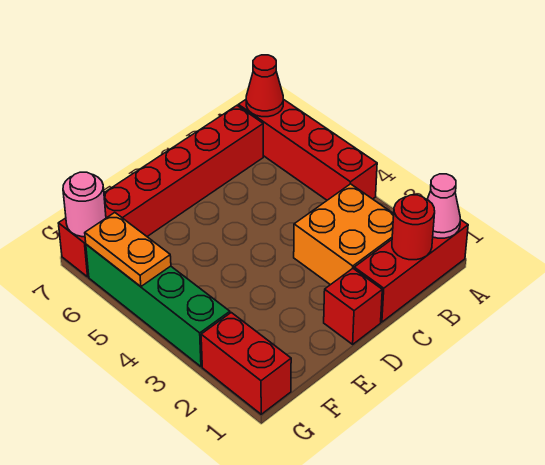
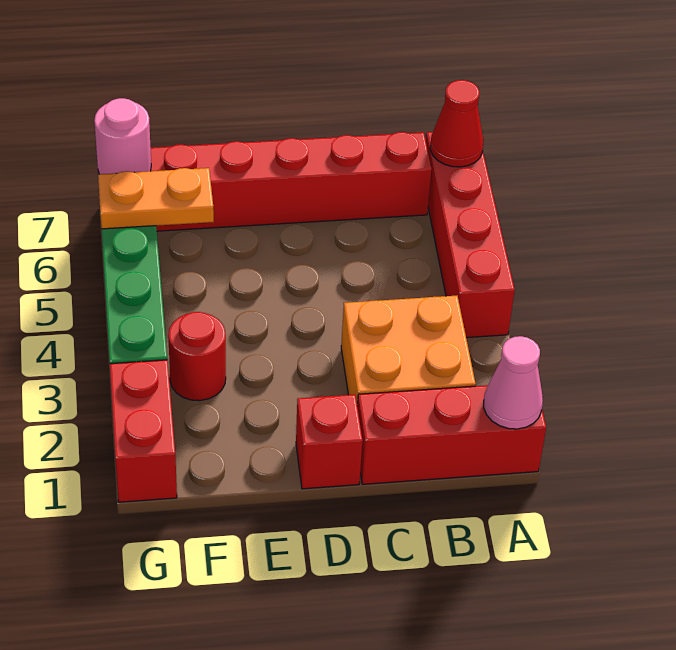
red 1x1 round brick [392,195,435,260] -> red 1x1 round brick moved to [168,312,226,401]
orange 1x2 plate [85,213,171,287] -> orange 1x2 plate turned to [98,168,214,229]

